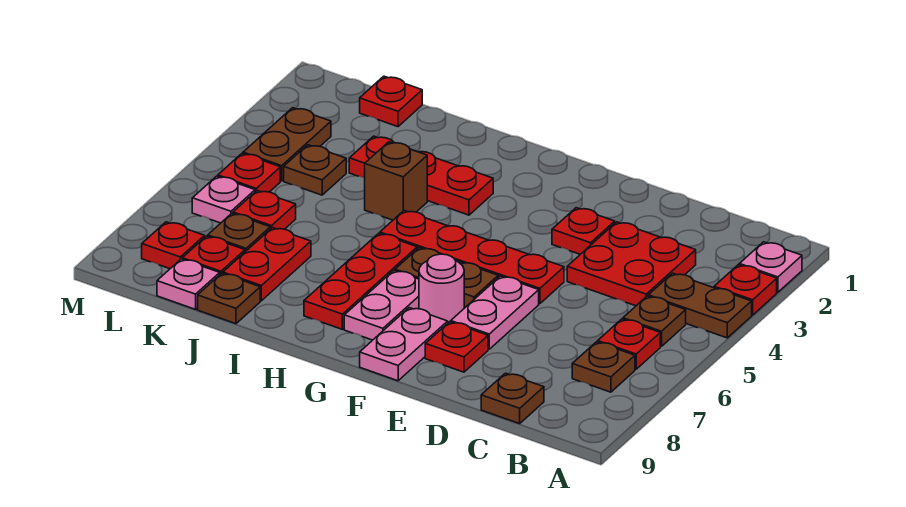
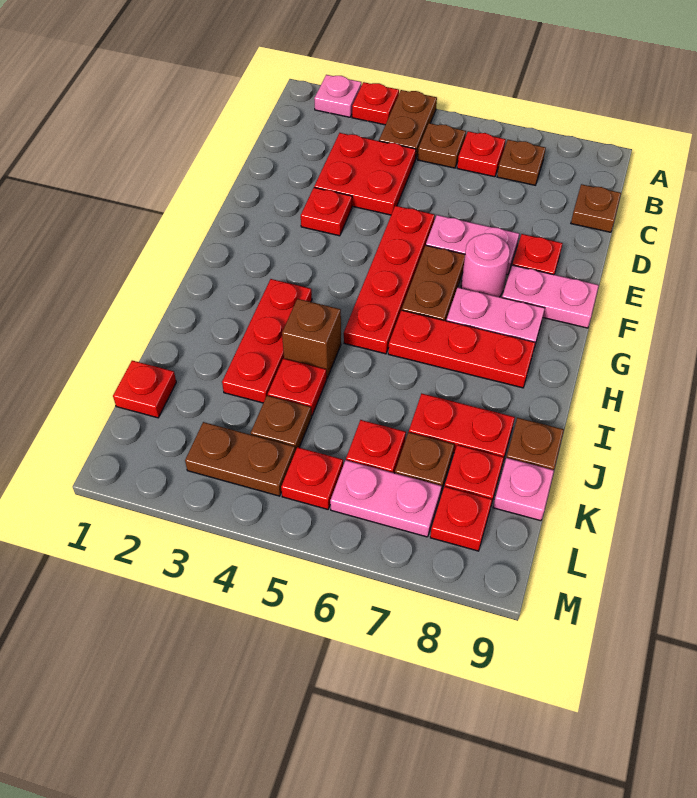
none -> red 1x1 plate [268,358,327,416]
pink 1x1 plate [192,176,255,223] -> pink 1x2 plate [330,460,442,537]

